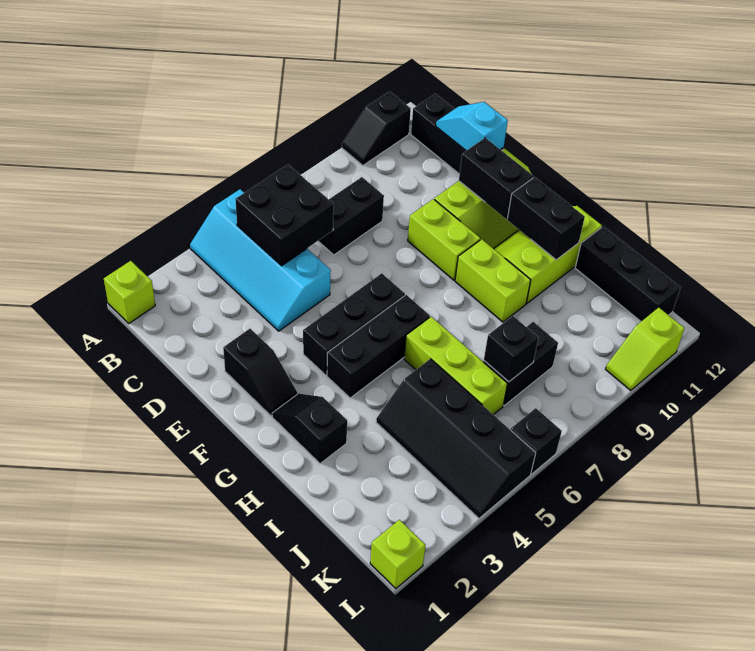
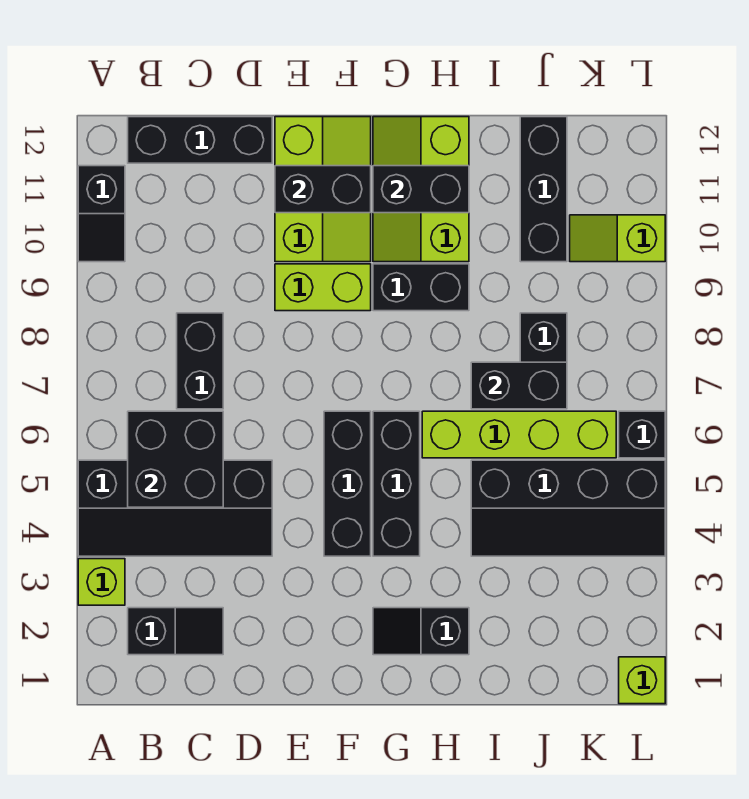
lime 1x1 brick [104,261,155,323] -> lime 1x1 brick moved to [78,559,125,605]
cyan 2x4 slope [190,189,331,331] -> black 2x4 slope [78,460,272,556]
cyan 1x2 slope [436,102,508,151] -> none
black 1x2 slope [223,329,297,416] -> black 1x2 slope moved to [128,608,223,655]
lime 1x2 brick [455,239,531,322] -> black 1x2 brick [373,264,469,311]
lime 1x3 brick [404,317,507,415] -> lime 1x4 brick [422,411,616,458]
black 1x3 brick [575,226,680,321] -> black 1x3 brick turned to [520,117,567,262]
black 1x1 brick [484,316,539,382] -> black 1x2 brick [471,362,567,409]
lime 1x2 slope [606,308,685,391] -> lime 1x2 slope turned to [570,215,665,262]

